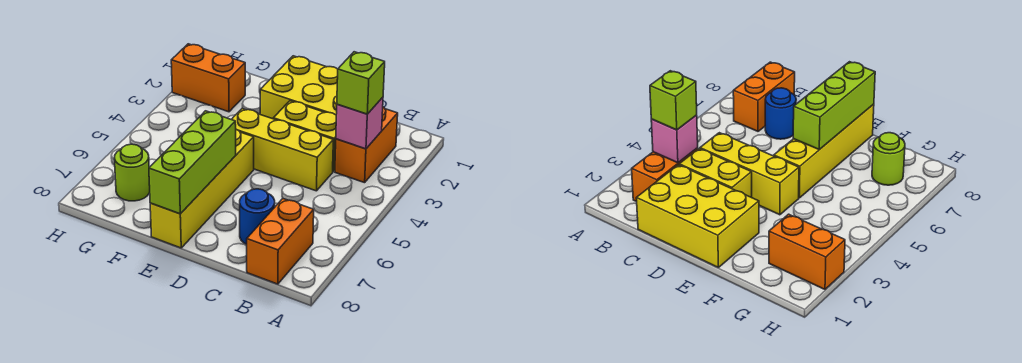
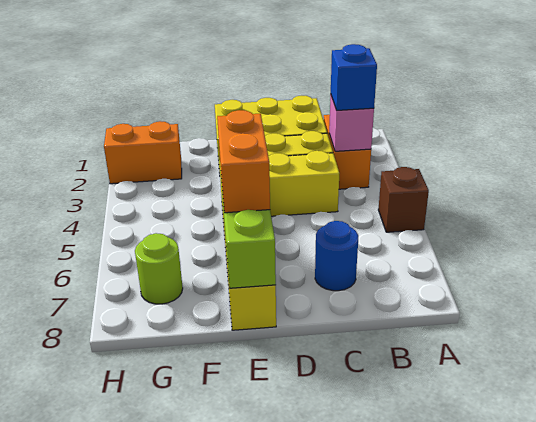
none -> brown 1x1 brick [378,167,429,232]
lime 1x1 brick [337,52,385,114] -> blue 1x1 brick [331,44,377,110]
orange 1x2 brick [247,199,314,284] -> orange 1x2 brick moved to [217,110,270,213]

